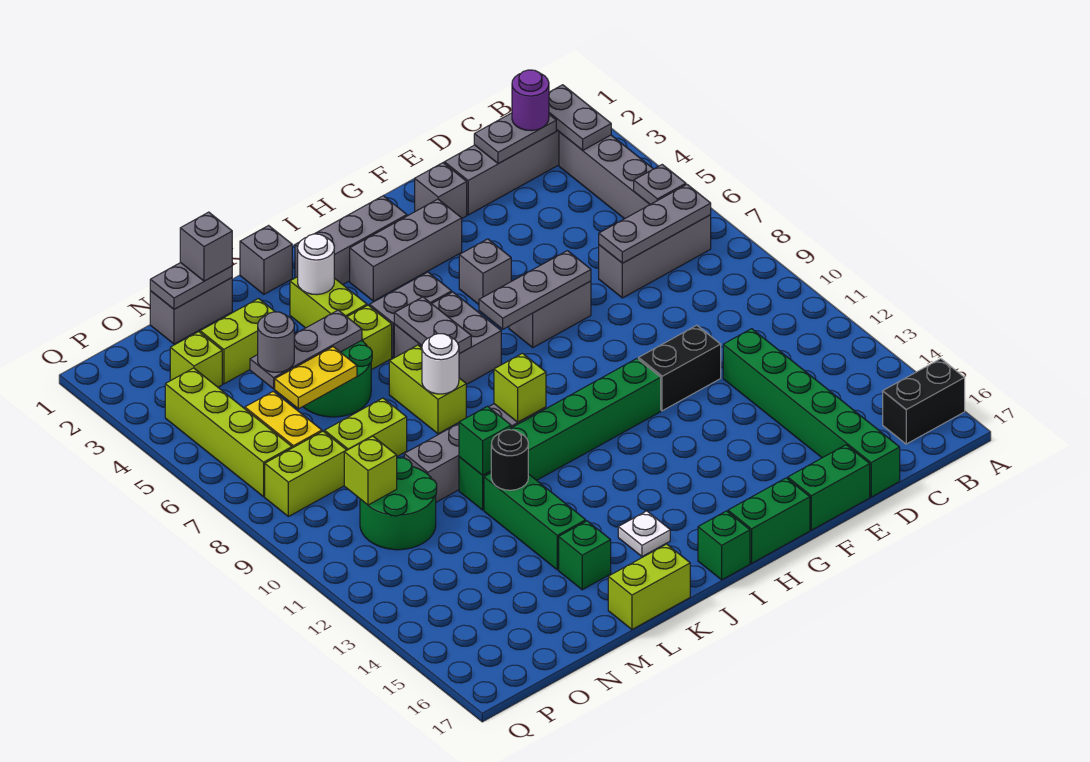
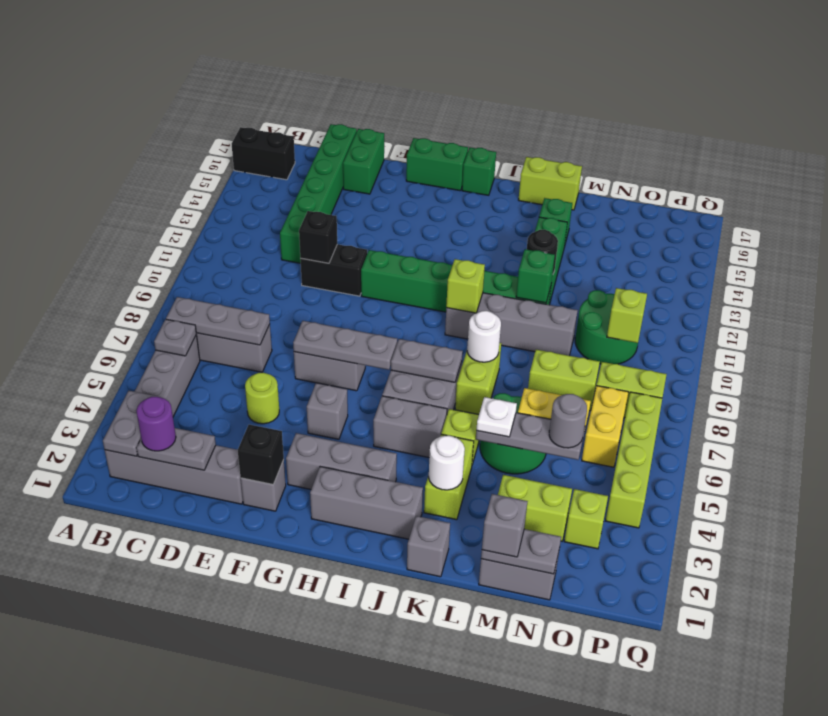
none -> lime 1x1 round brick [245,373,279,424]
none -> black 1x1 brick [299,211,337,263]
green 1x2 brick [788,445,870,530] -> green 1x2 brick turned to [343,129,384,194]
none -> black 1x1 brick [238,425,284,484]
grey 1x2 plate [394,297,471,354] -> grey 1x2 plate turned to [391,339,463,382]
white 1x1 plate [618,511,670,557] -> white 1x1 plate moved to [476,397,517,437]

